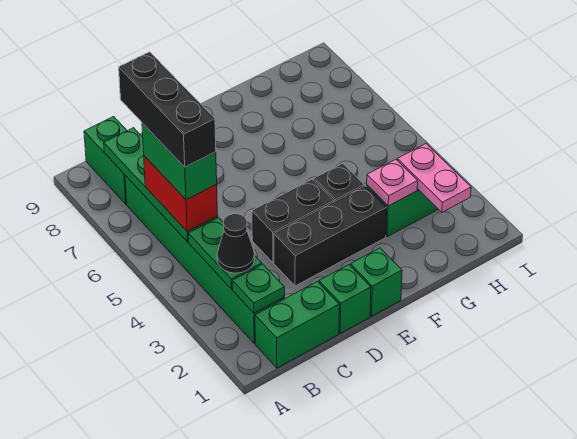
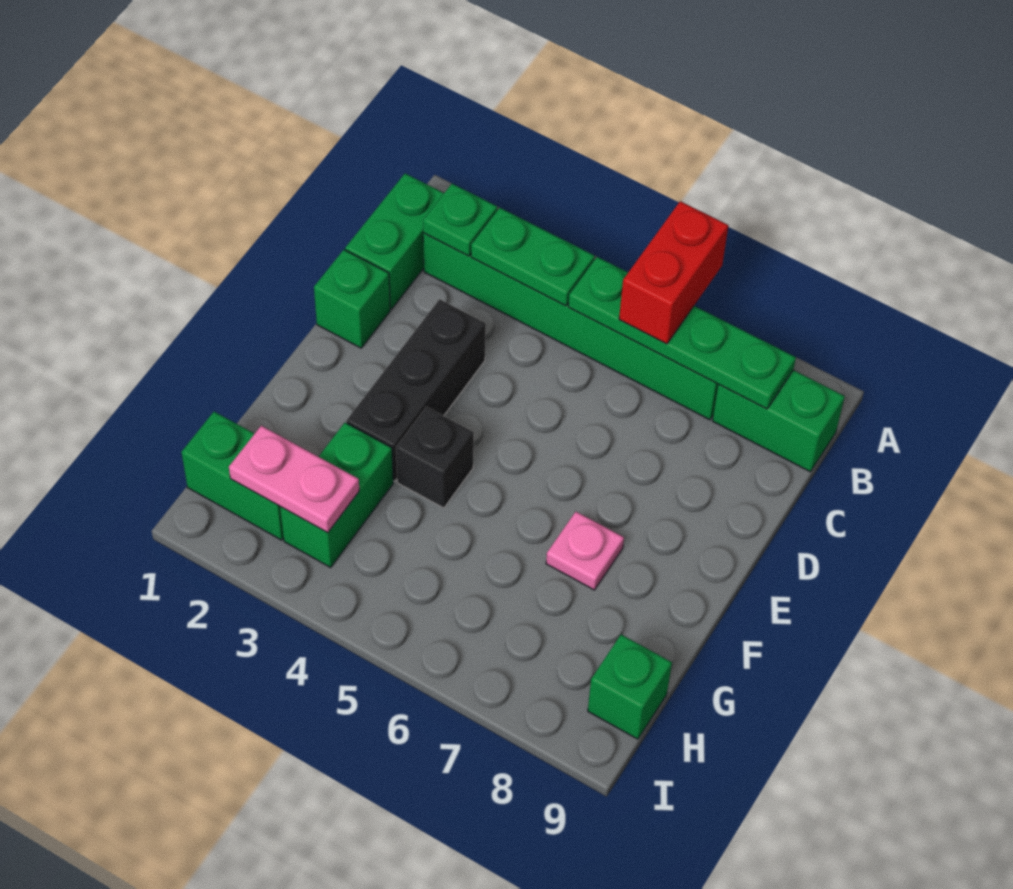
black 1x1 cone [217,214,255,273] -> none
red 1x2 brick [144,156,218,232] -> red 1x2 brick turned to [619,201,728,344]
green 1x2 brick [142,123,217,200] -> green 1x2 brick moved to [182,412,284,540]
black 1x3 brick [119,52,216,167] -> none
black 1x2 brick [252,179,334,263] -> none
green 1x1 brick [350,248,402,316] -> green 1x1 brick moved to [588,635,672,739]
pink 1x1 plate [367,159,418,206] -> pink 1x1 plate moved to [546,512,624,590]

